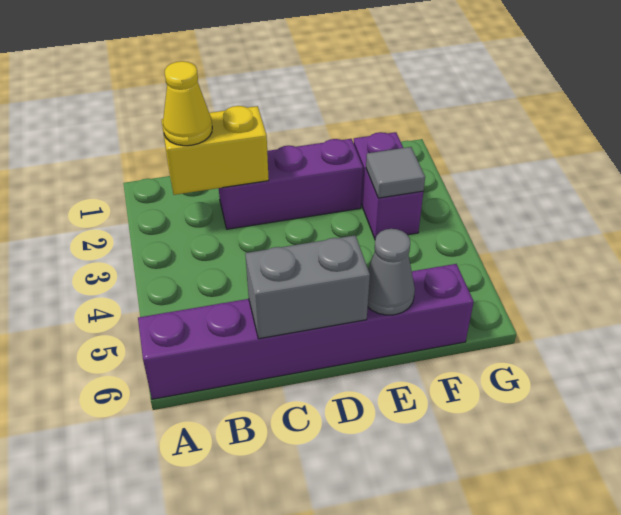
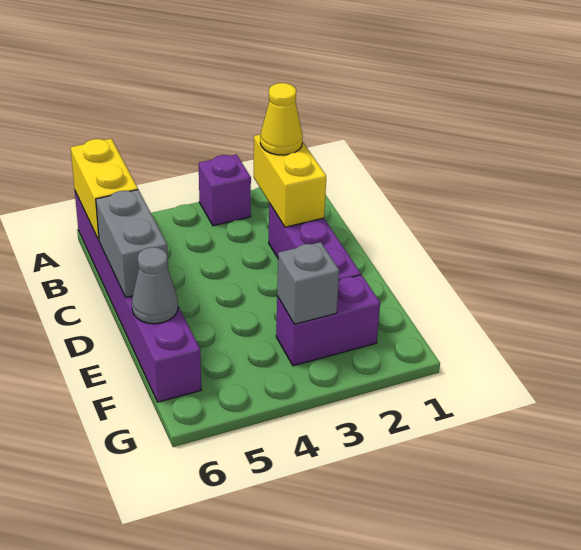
none -> purple 1x1 brick [199,154,251,226]
none -> yellow 1x2 brick [71,139,138,240]
grey 1x1 tile [366,147,425,198] -> grey 1x1 brick [277,242,339,324]

